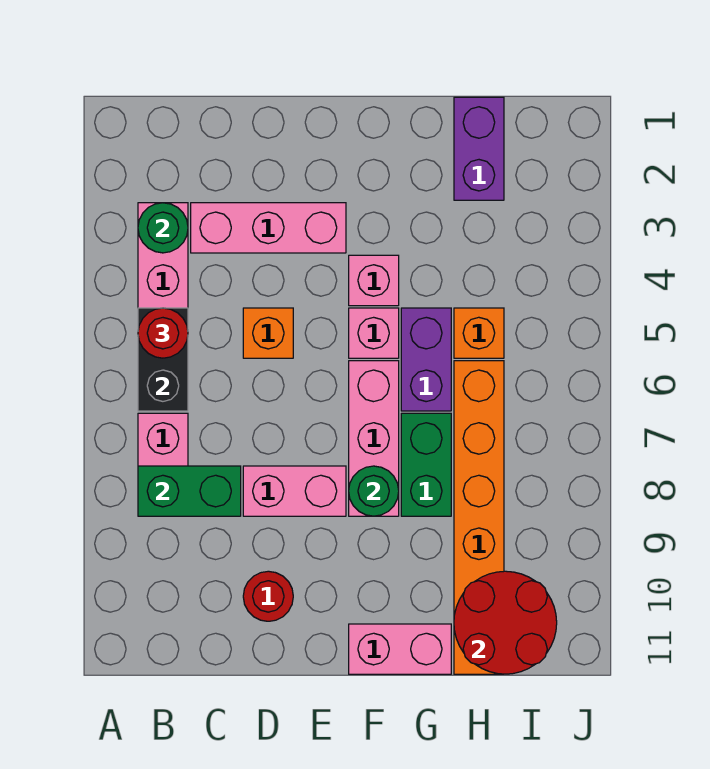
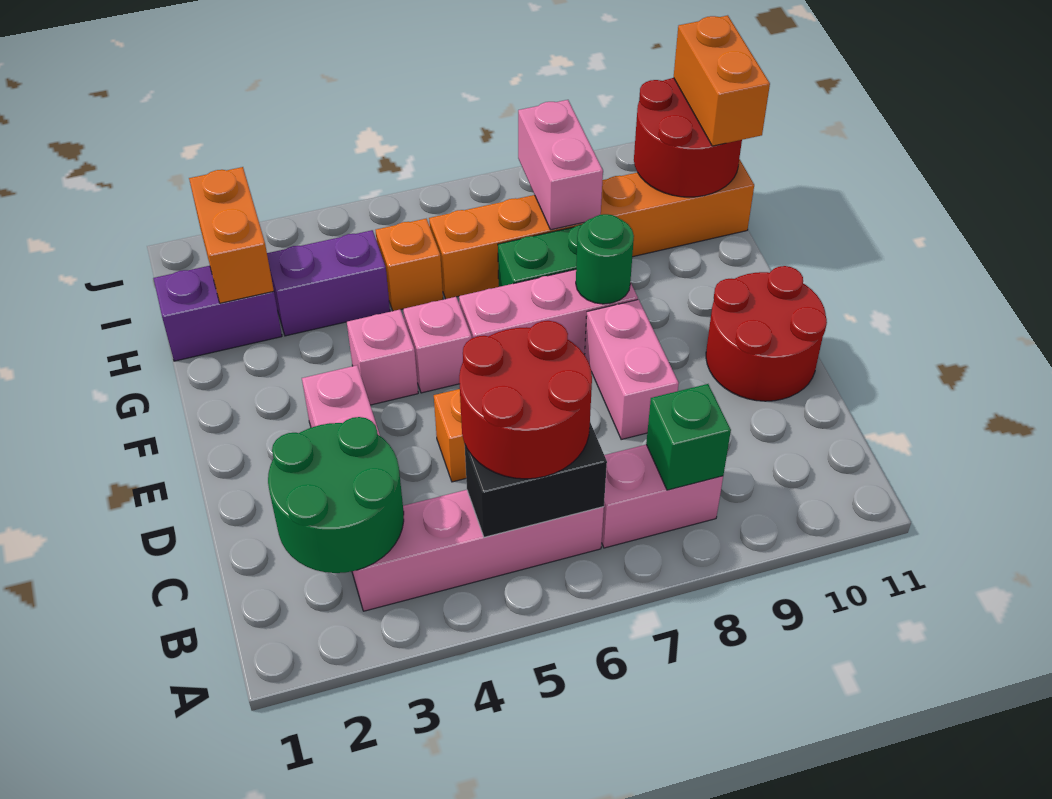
green 1x1 round brick [138,203,188,253] -> green 2x2 round brick [268,417,404,573]
red 1x1 round brick [138,308,188,358] -> red 2x2 round brick [459,321,592,479]
green 1x2 brick [138,466,241,516] -> green 1x1 brick [646,384,731,490]
red 1x1 round brick [243,571,293,621] -> red 2x2 round brick [706,266,827,401]
pink 1x2 brick [349,624,451,674] -> pink 1x2 brick moved to [518,100,603,230]
purple 1x2 brick [401,308,451,411] -> purple 1x2 brick moved to [267,230,390,336]
none -> orange 1x2 brick [189,167,274,303]
none -> orange 1x2 brick [674,15,770,146]

